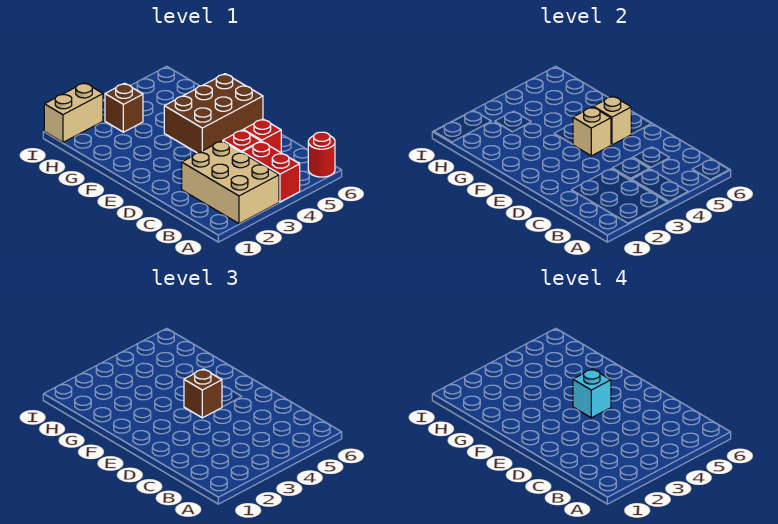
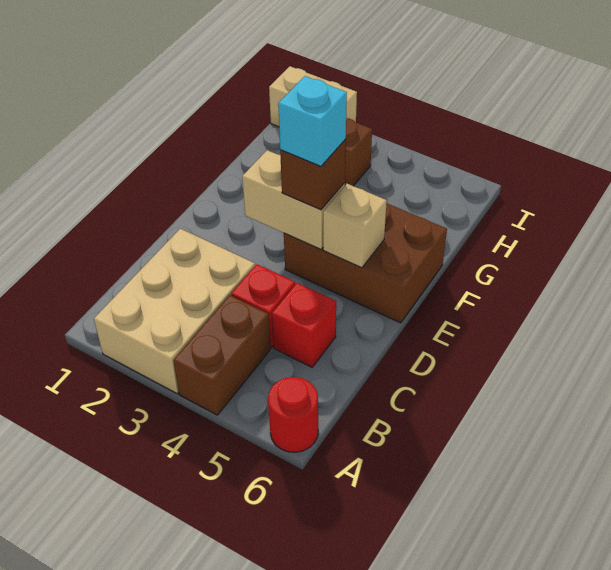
red 1x2 brick [242,142,300,202] -> brown 1x2 brick [173,295,271,415]
tan 1x1 brick [573,107,611,156] -> tan 1x2 brick [242,150,345,249]

